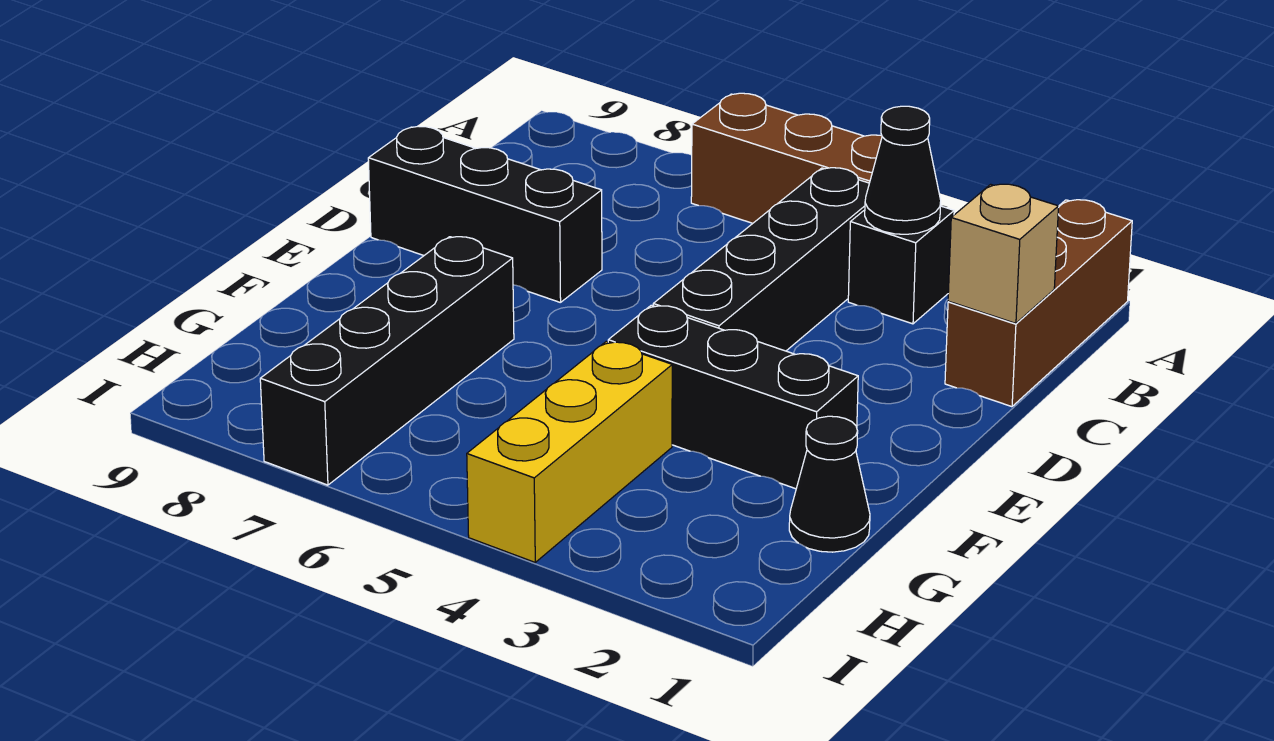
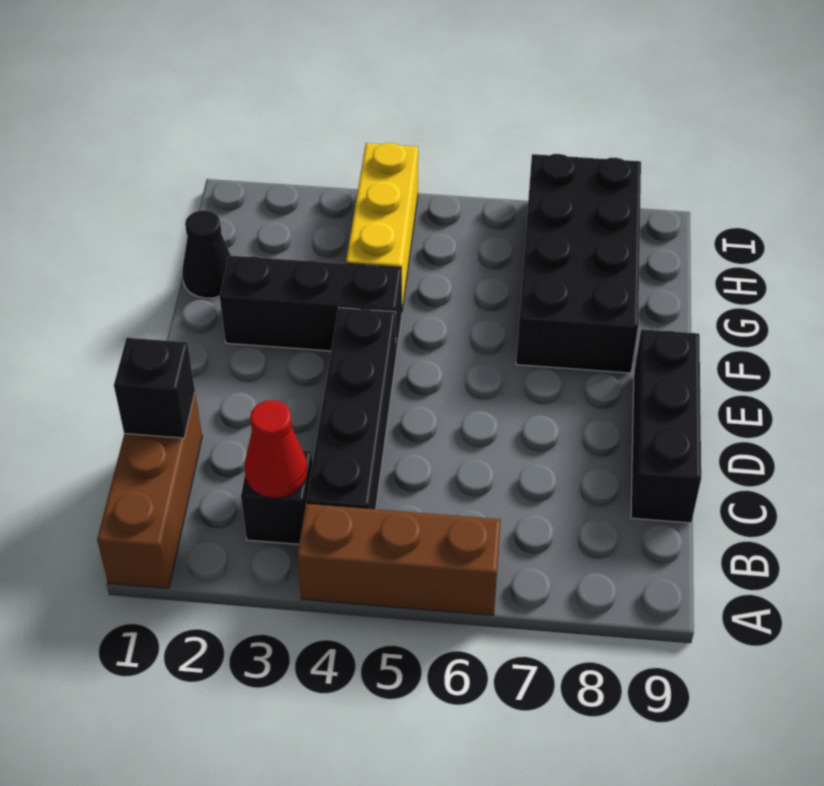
black 1x1 cone [865,106,941,234] -> red 1x1 cone [245,400,307,498]
tan 1x1 brick [948,184,1059,323] -> black 1x1 brick [114,338,195,438]
black 1x3 brick [368,126,602,303] -> black 1x3 brick turned to [631,329,701,523]
black 1x4 brick [260,237,514,485] -> black 2x4 brick [516,154,641,373]

